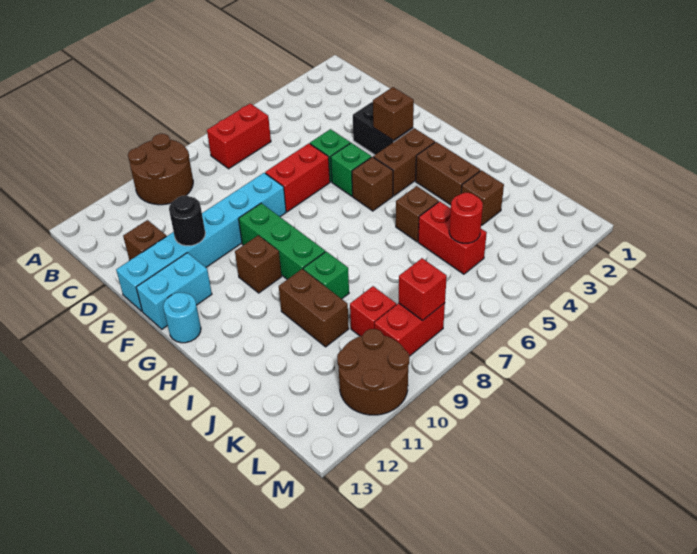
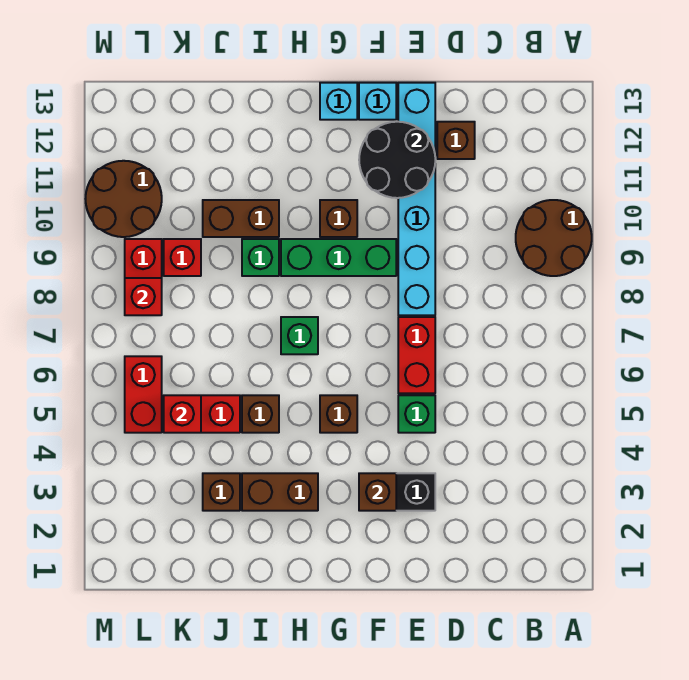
red 1x2 brick [207,103,271,169] -> red 1x2 brick moved to [125,356,162,433]
black 1x1 round brick [169,196,205,246] -> black 2x2 round brick [359,122,435,198]
green 1x1 brick [331,143,371,196] -> green 1x1 brick moved to [281,317,318,354]
cyan 1x2 brick [136,253,212,329] -> cyan 1x1 brick [359,83,396,120]
brown 1x2 brick [373,128,435,196] -> none
cyan 1x1 round brick [163,293,201,343] -> cyan 1x1 brick [320,83,357,120]
red 1x1 round brick [449,193,483,243] -> red 1x1 brick [164,395,201,433]

